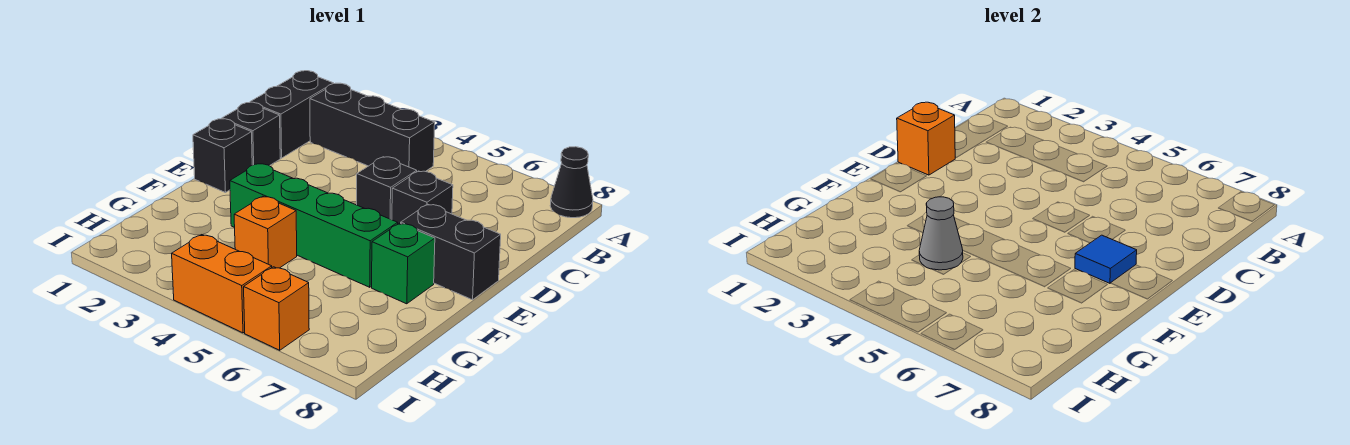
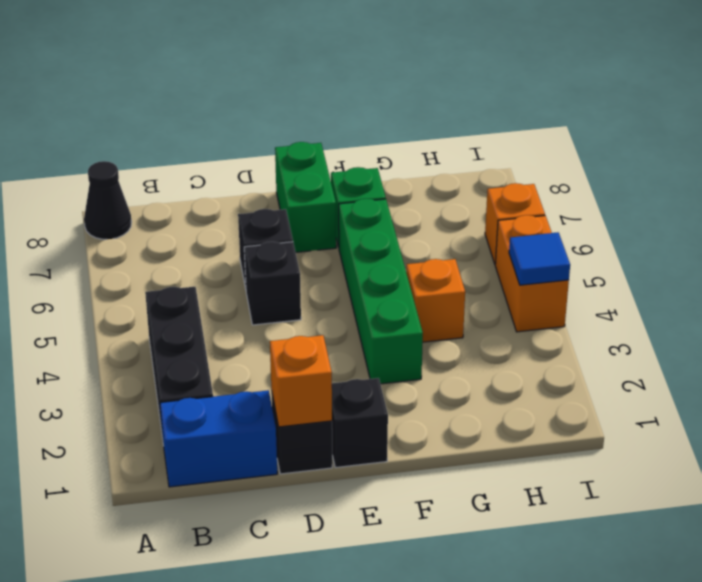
black 1x2 brick [250,71,334,158] -> blue 1x2 brick [160,390,277,487]
black 1x2 brick [401,204,501,300] -> green 1x2 brick [275,142,336,252]
blue 1x1 tile [1075,235,1137,283] -> blue 1x1 tile moved to [509,232,570,285]
grey 1x1 cone [919,197,963,270] -> none

